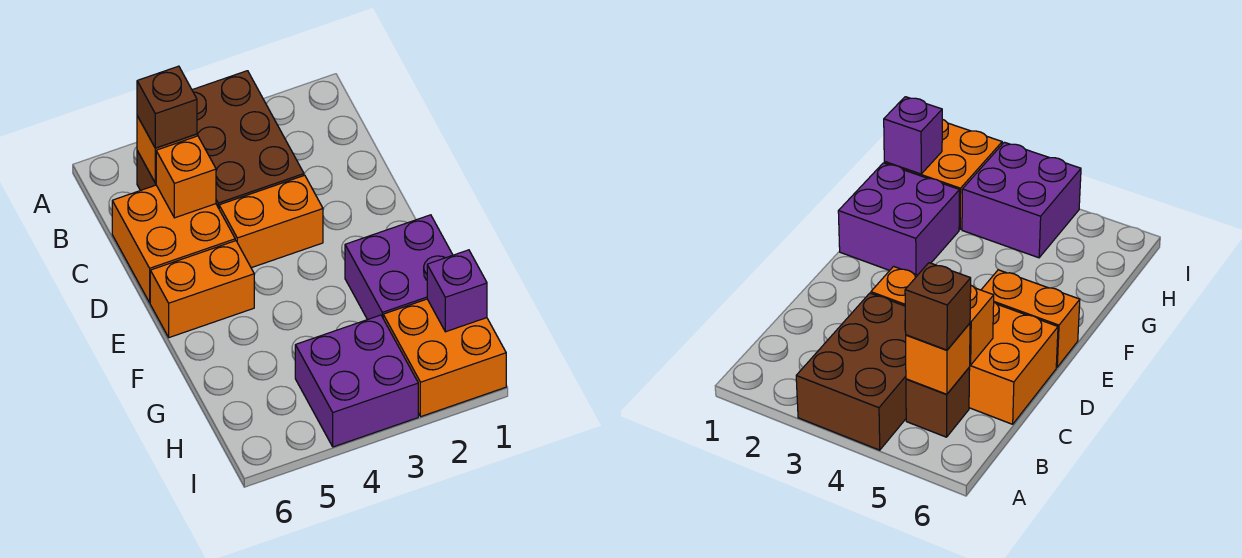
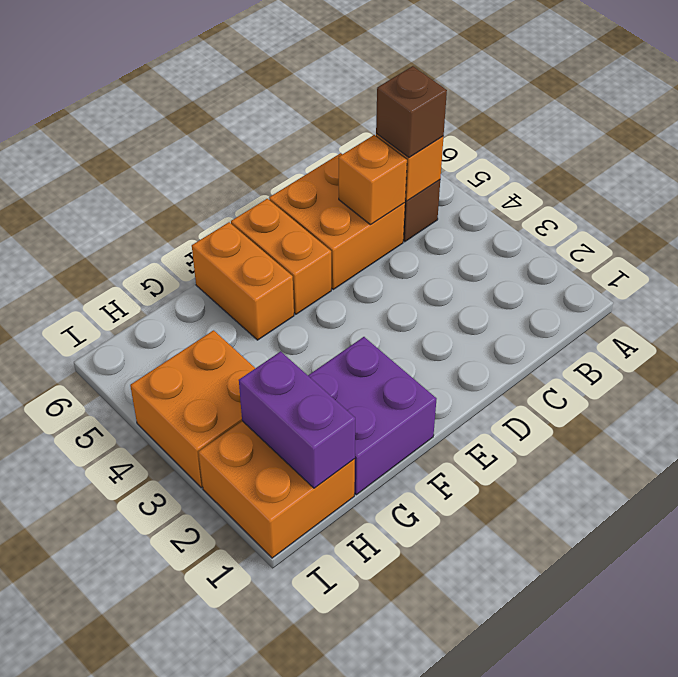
brown 2x3 brick [192,71,304,208] -> none
orange 1x2 brick [219,175,323,268] -> orange 1x2 brick moved to [192,222,294,340]
purple 1x1 brick [427,250,487,332] -> purple 1x2 brick [239,351,355,488]
purple 2x2 brick [295,315,418,447] -> orange 2x2 brick [130,330,255,487]

